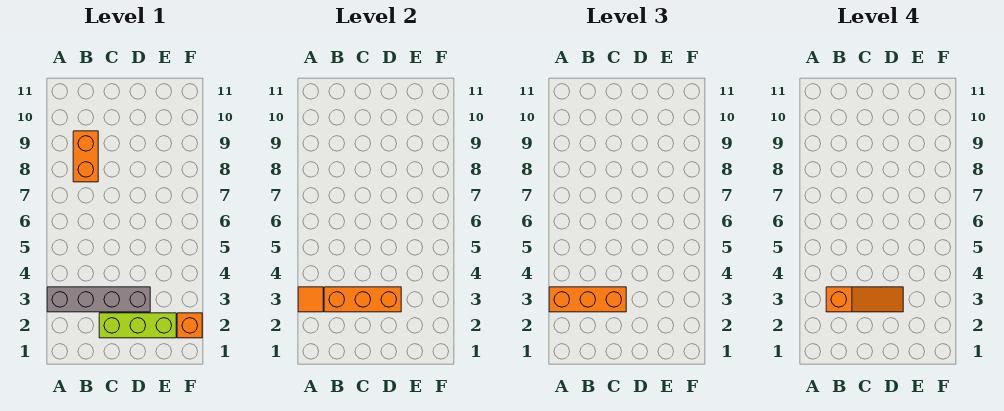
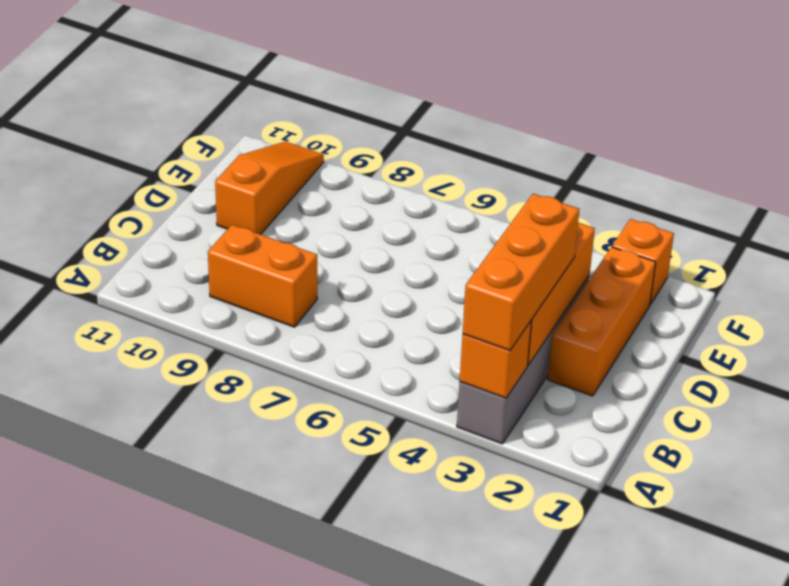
orange 1x1 tile [298,287,323,312] -> orange 1x1 brick [460,321,531,398]
orange 1x3 slope [826,287,903,312] -> orange 1x3 slope moved to [215,142,324,234]
lime 1x3 brick [99,313,176,338] -> orange 1x3 brick [548,247,656,396]

